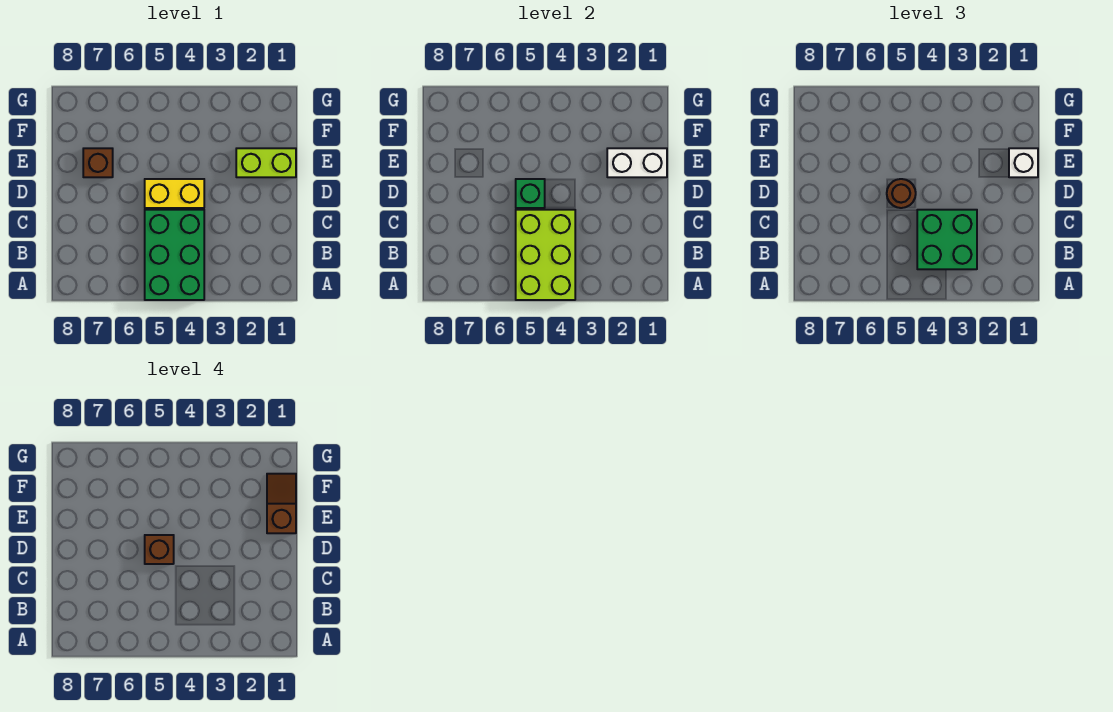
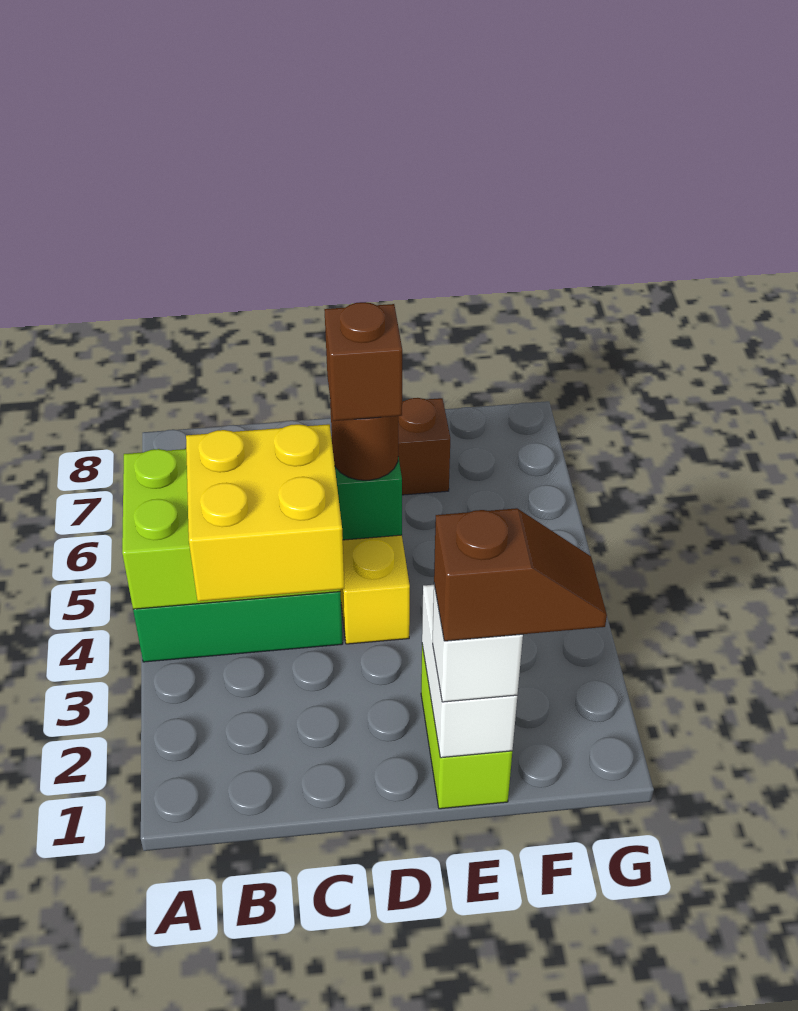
green 2x2 brick [917,210,977,269] -> yellow 2x2 brick [186,424,344,601]

